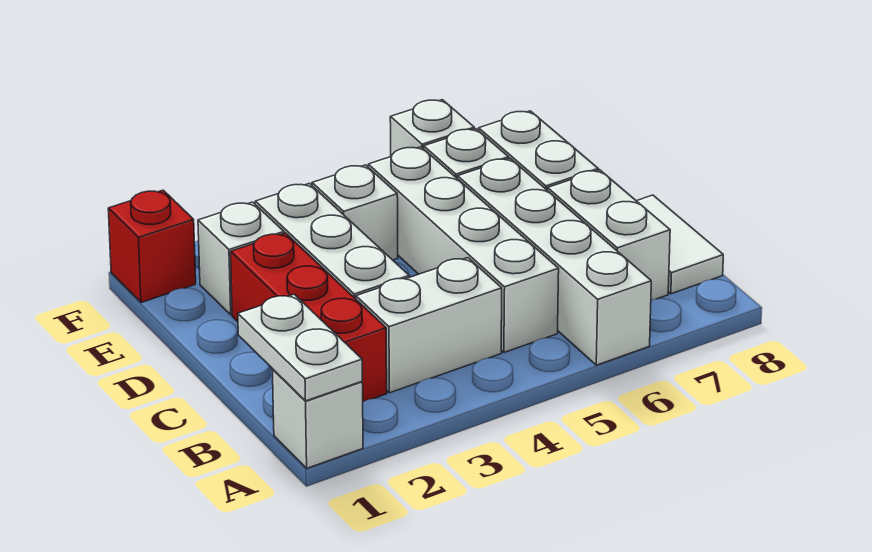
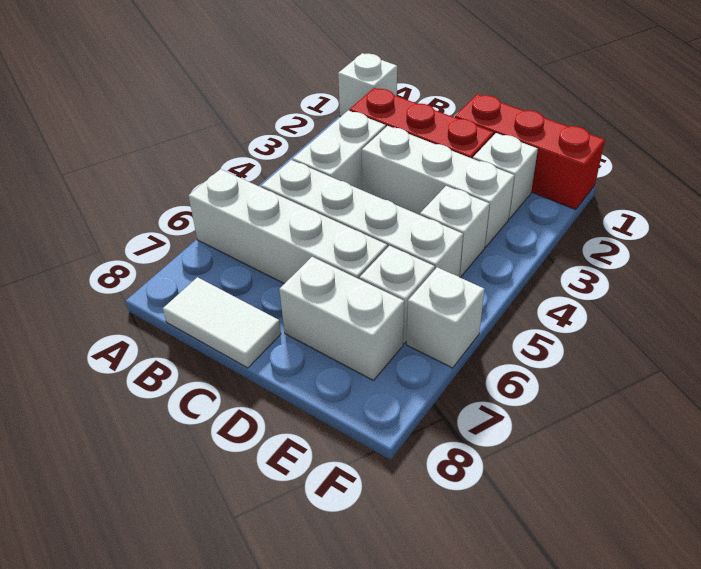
white 1x2 plate [238,294,362,401] -> none
white 1x2 brick [548,170,670,300] -> none
red 1x1 brick [108,190,196,303] -> red 1x3 brick [455,94,605,210]

